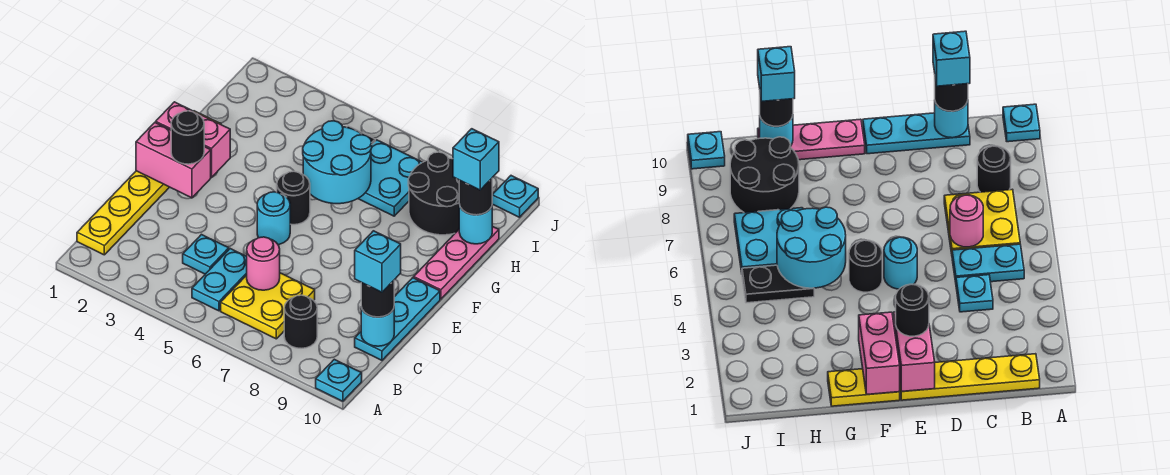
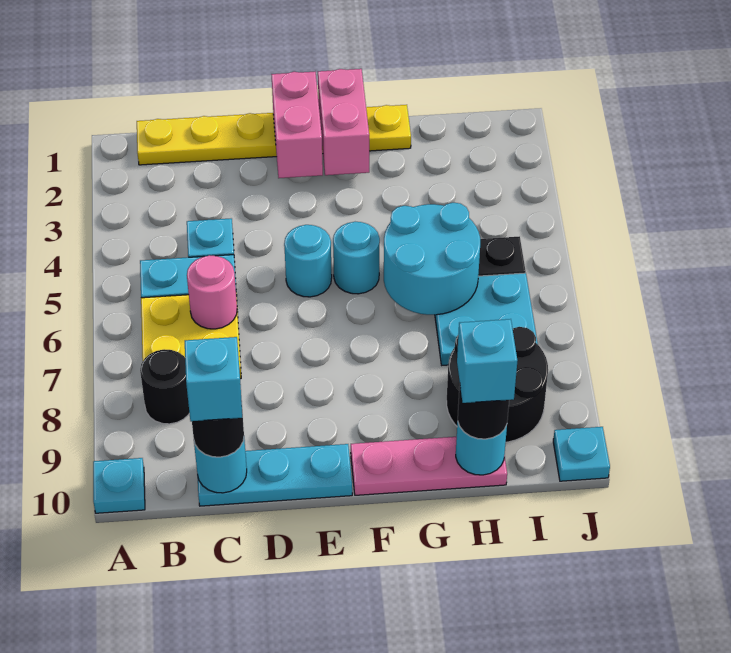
black 1x1 round brick [171,111,204,164] -> none
black 1x1 round brick [277,172,310,225] -> cyan 1x1 round brick [333,222,380,294]

